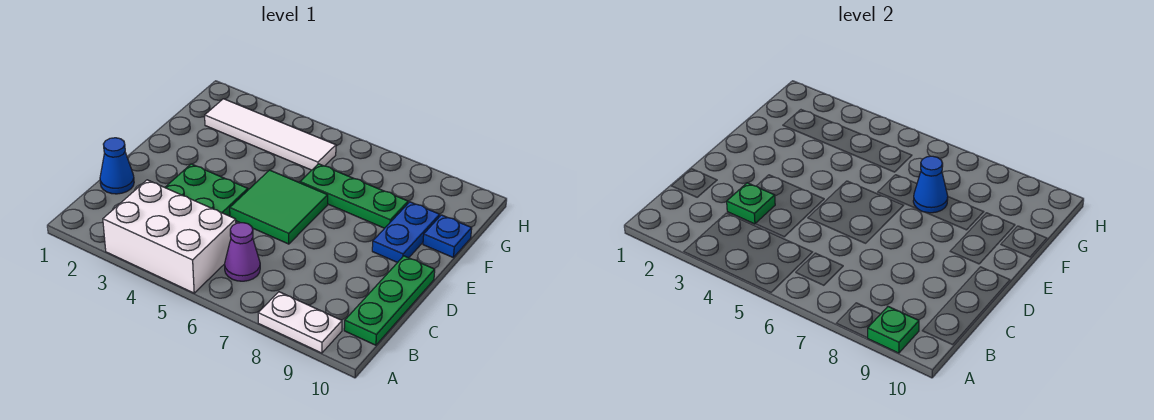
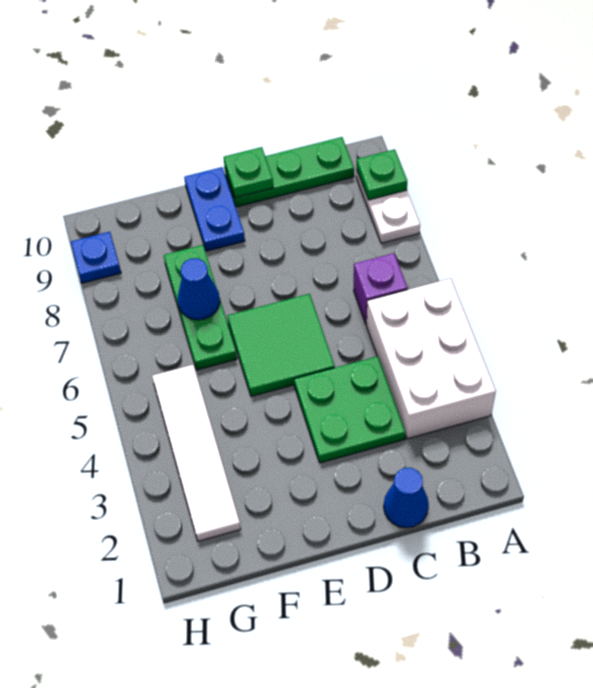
purple 1x1 cone [225,223,260,281] -> purple 1x1 brick [354,253,408,325]
green 1x1 plate [727,183,775,224] -> green 1x1 plate moved to [224,147,273,198]
blue 1x2 plate [372,202,440,263] -> blue 1x2 plate turned to [184,167,245,251]
blue 1x1 plate [423,215,472,257] -> blue 1x1 plate moved to [71,232,121,283]

